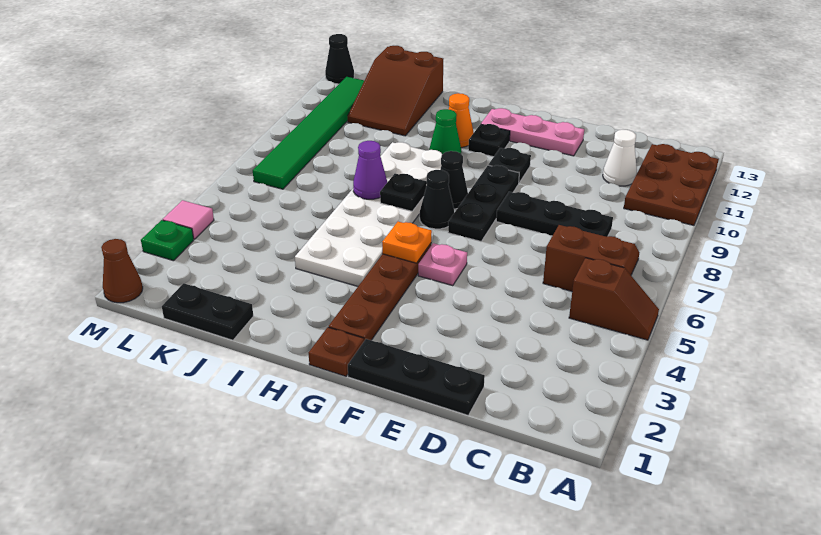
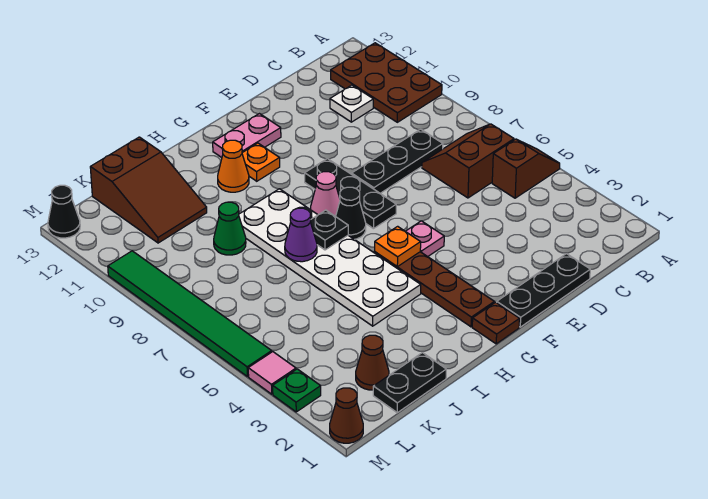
white 1x1 cone [603,130,637,186] -> white 1x1 plate [330,85,373,122]
pink 1x3 plate [481,108,584,156] -> pink 1x2 plate [213,114,281,158]
black 1x1 plate [488,148,531,182] -> none
black 1x1 cone [440,151,468,209] -> pink 1x1 cone [310,172,340,216]
black 1x1 plate [468,124,510,157] -> orange 1x1 plate [242,143,280,181]
green 1x1 cone [429,109,461,154] -> green 1x1 cone moved to [214,202,246,255]
none -> brown 1x1 cone [356,335,389,390]
green 1x6 tile [253,77,364,189] -> green 1x6 tile moved to [108,251,272,377]

